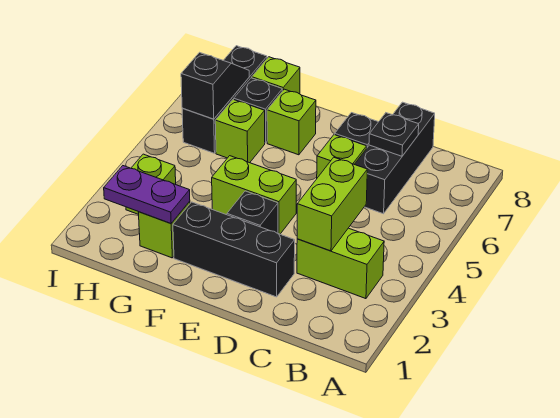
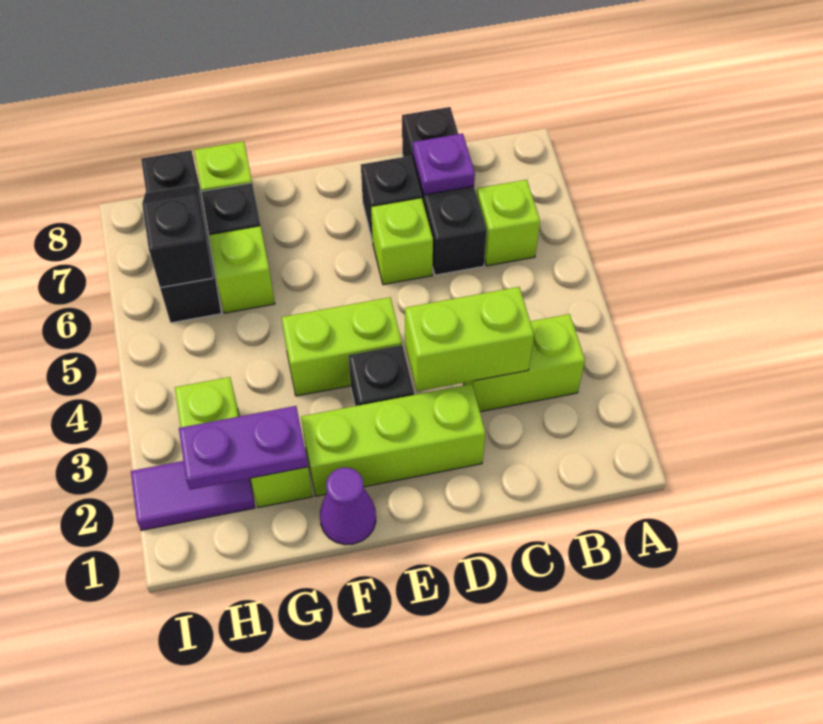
lime 1x2 brick [297,157,367,251] -> lime 1x2 brick turned to [405,287,534,391]
black 1x1 plate [369,113,419,156] -> purple 1x1 plate [413,133,475,195]
black 1x3 brick [173,202,295,297] -> lime 1x3 brick [301,384,485,496]
none -> purple 1x1 cone [320,467,376,545]
lime 1x1 brick [267,89,316,155] -> lime 1x1 brick moved to [477,180,540,266]
none -> purple 1x2 tile [131,461,255,530]

